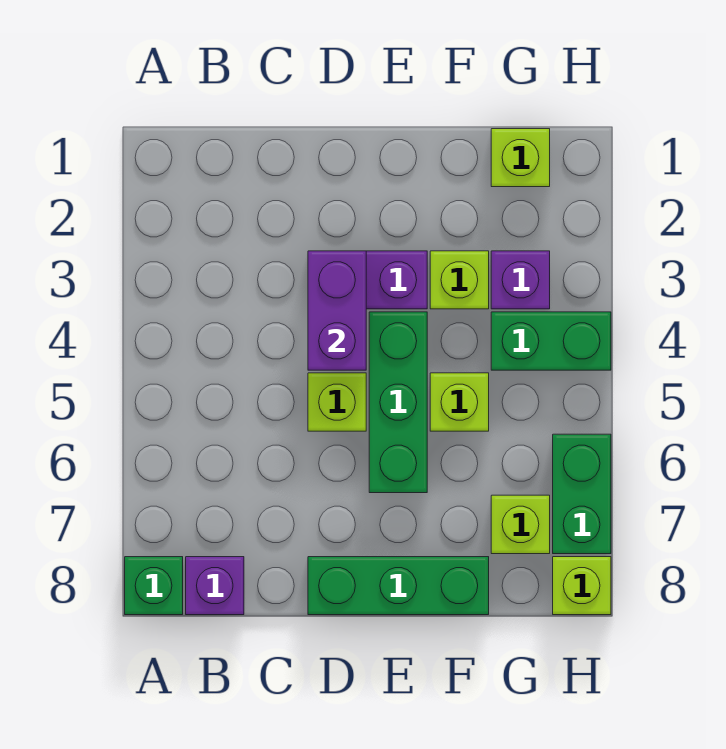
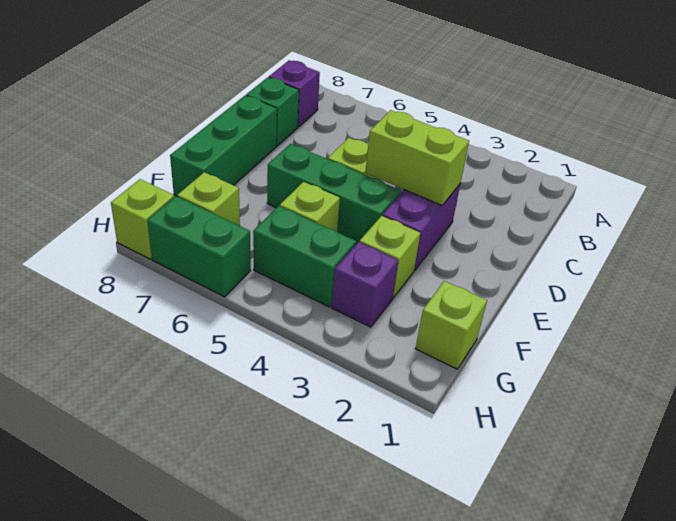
green 1x1 brick [125,557,183,615] -> green 1x1 brick moved to [246,77,299,146]
purple 1x2 brick [308,251,366,370] -> lime 1x2 brick [365,110,469,205]
green 1x2 brick [491,312,611,370] -> green 1x2 brick turned to [253,206,356,307]

